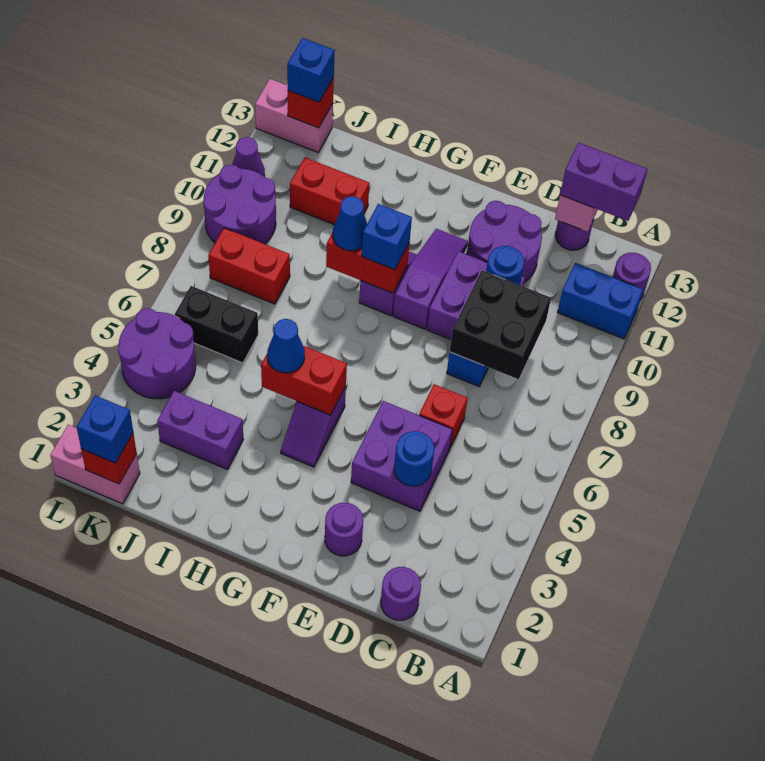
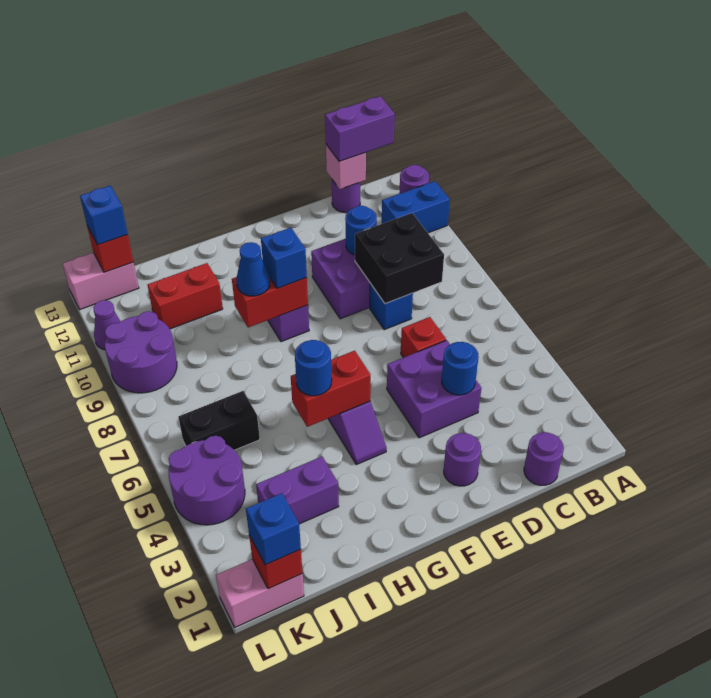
purple 2x2 round brick [467,201,542,282] -> none
purple 1x3 slope [393,229,468,329] -> none
blue 1x1 cone [267,319,305,373] -> blue 1x1 round brick [295,340,332,396]
red 1x2 brick [208,228,290,304] -> none

